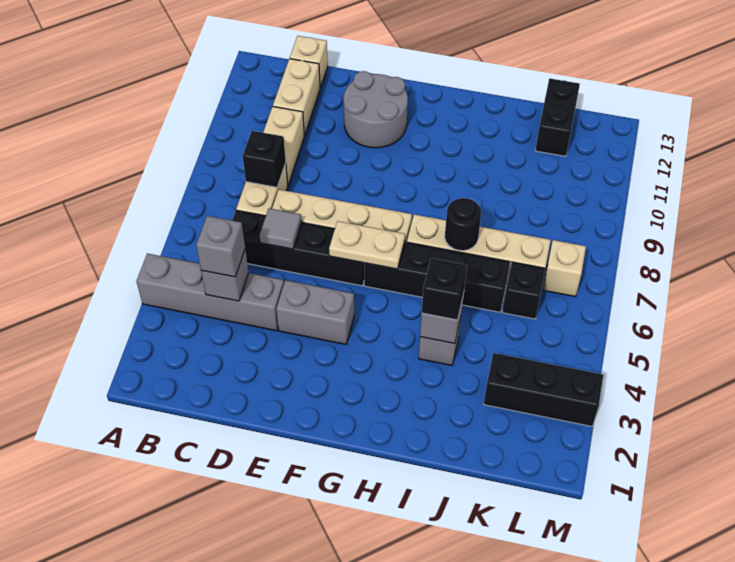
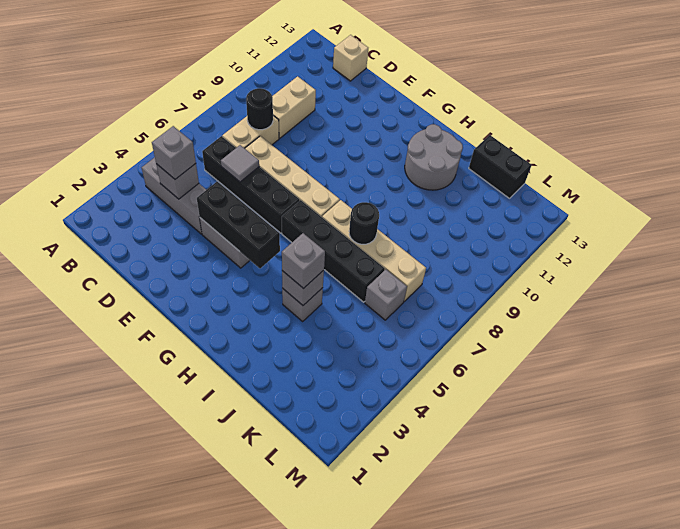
grey 1x4 brick [137,254,284,331] -> grey 1x3 brick [142,157,206,234]
black 1x1 brick [242,131,286,187] -> black 1x1 round brick [246,88,273,130]
tan 1x2 brick [273,59,320,135] -> none
grey 2x2 round brick [344,71,408,148] -> grey 2x2 round brick moved to [405,124,463,190]
tan 1x2 plate [329,221,405,269] -> none
black 1x1 brick [422,258,467,320] -> grey 1x1 brick [282,233,325,288]
black 1x3 brick [484,353,603,426] -> black 1x3 brick moved to [197,181,280,268]
black 1x1 brick [502,262,545,319] -> grey 1x1 brick [365,270,407,320]
black 1x2 brick [535,78,580,156] -> black 1x2 brick turned to [469,135,531,198]
tan 1x1 brick [543,240,586,297] -> none

